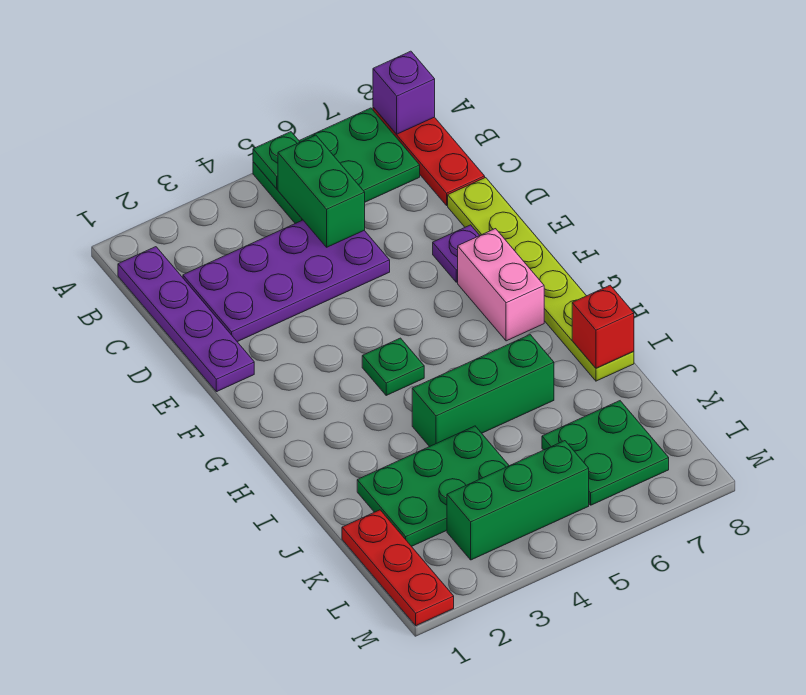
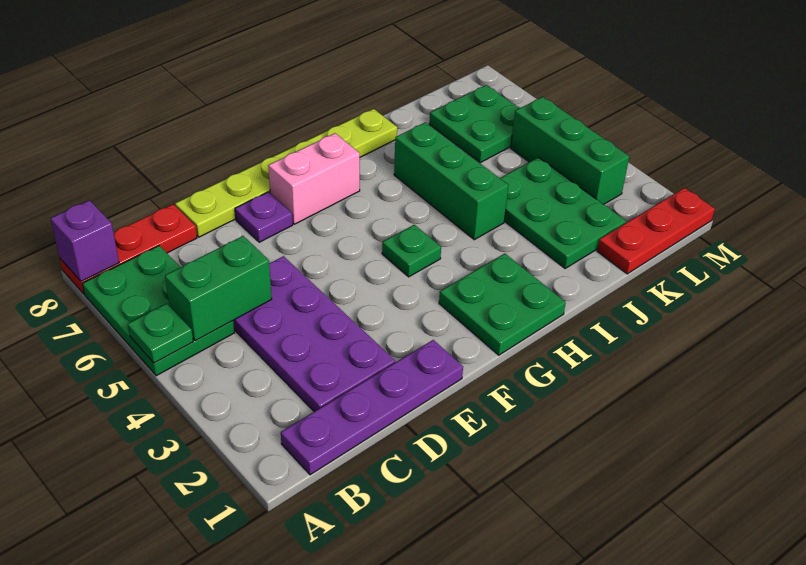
none -> green 2x2 plate [439,253,566,355]
red 1x1 brick [572,285,634,368] -> none

